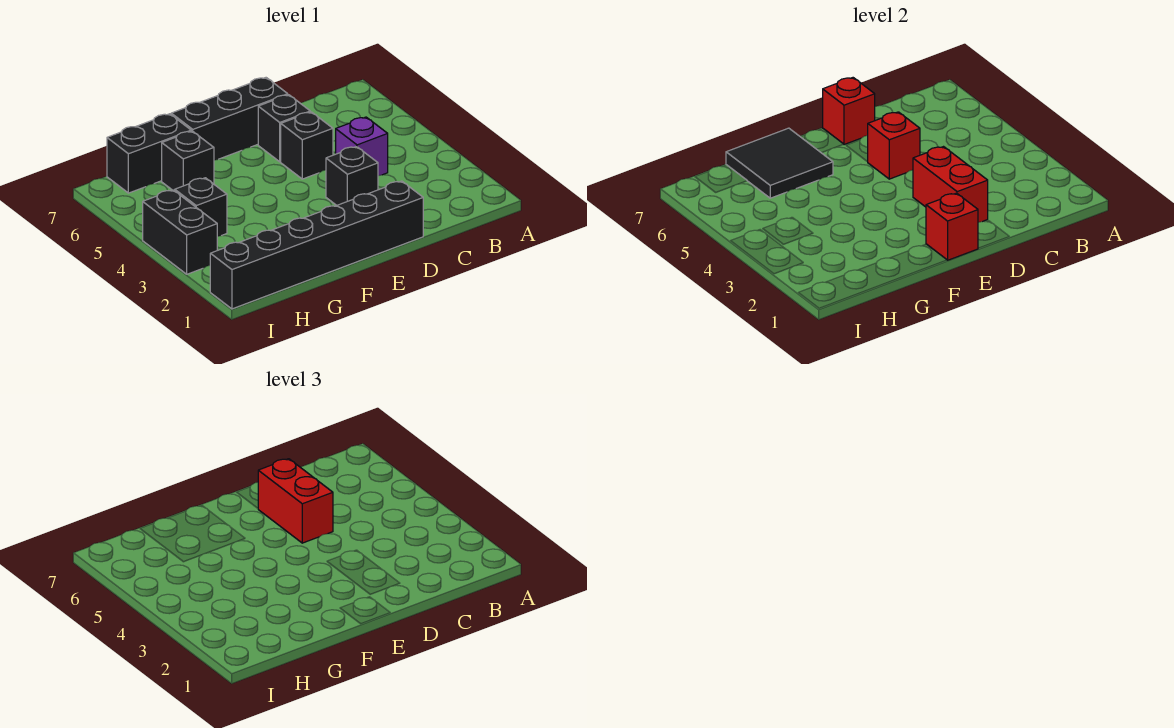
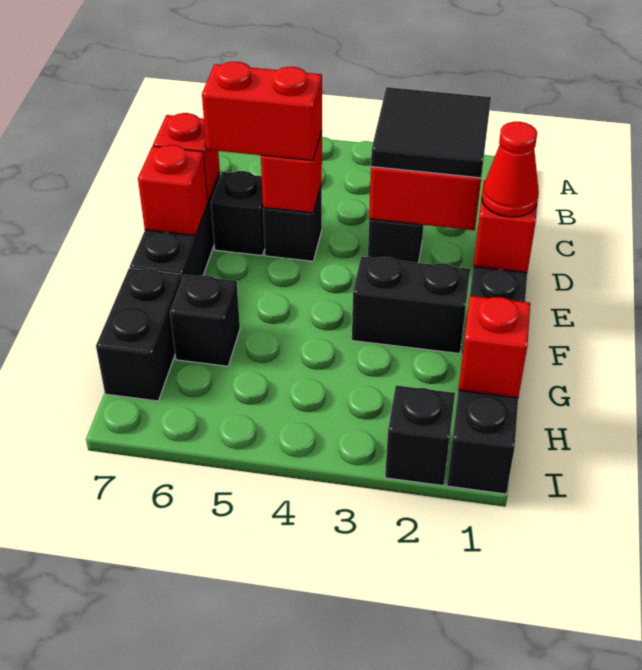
purple 1x1 brick [336,117,388,176] -> none
none -> red 1x1 cone [482,122,539,217]
none -> red 1x1 brick [138,145,208,236]
black 2x2 tile [726,128,833,198] -> black 2x2 tile moved to [371,87,491,178]
none -> red 1x1 brick [458,296,530,398]
black 1x1 brick [175,178,227,236] -> black 1x1 brick moved to [385,385,455,486]
black 1x2 brick [143,190,217,274] -> black 1x2 brick moved to [352,257,470,354]

